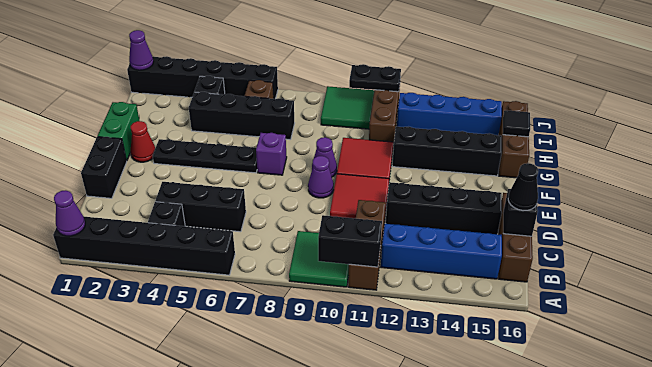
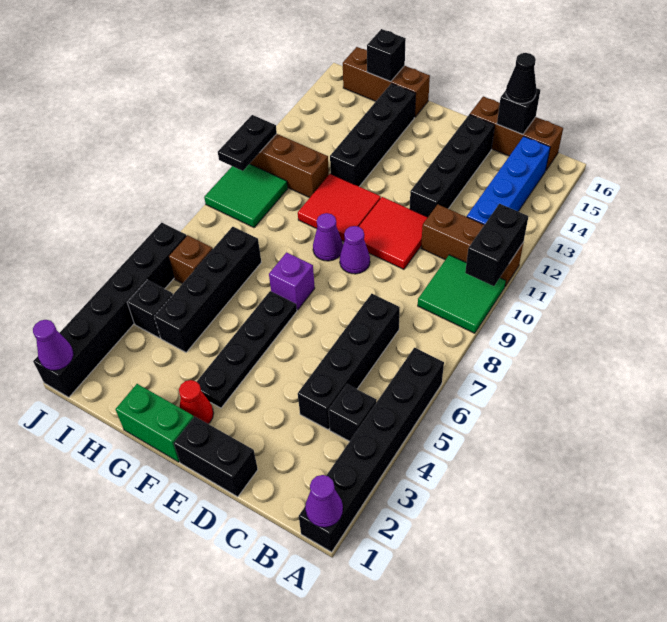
black 1x3 brick [156,182,246,232] -> black 1x4 brick [298,294,400,429]
black 1x1 tile [503,110,530,137] -> black 1x1 brick [367,29,406,82]
blue 1x4 brick [397,93,502,135] -> none

